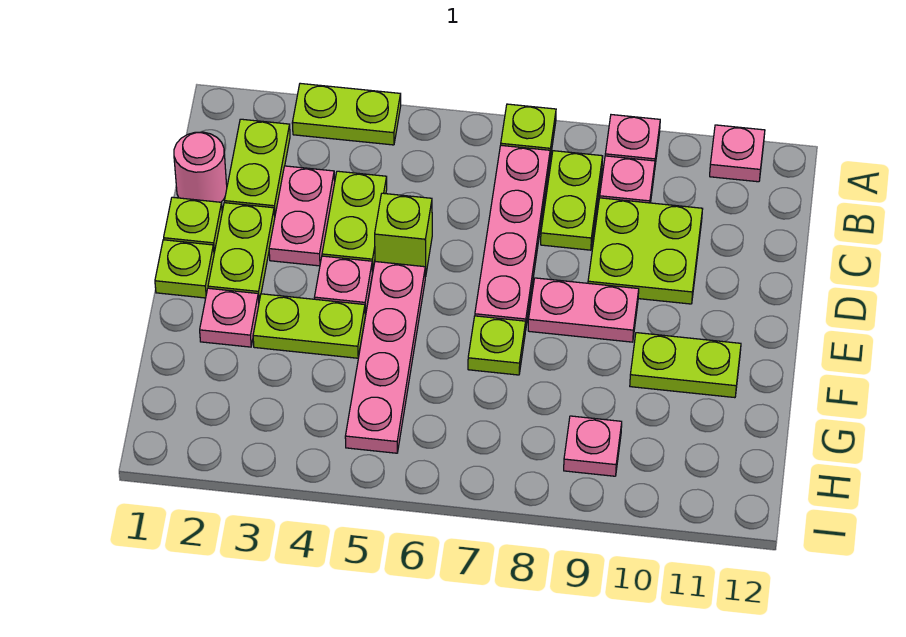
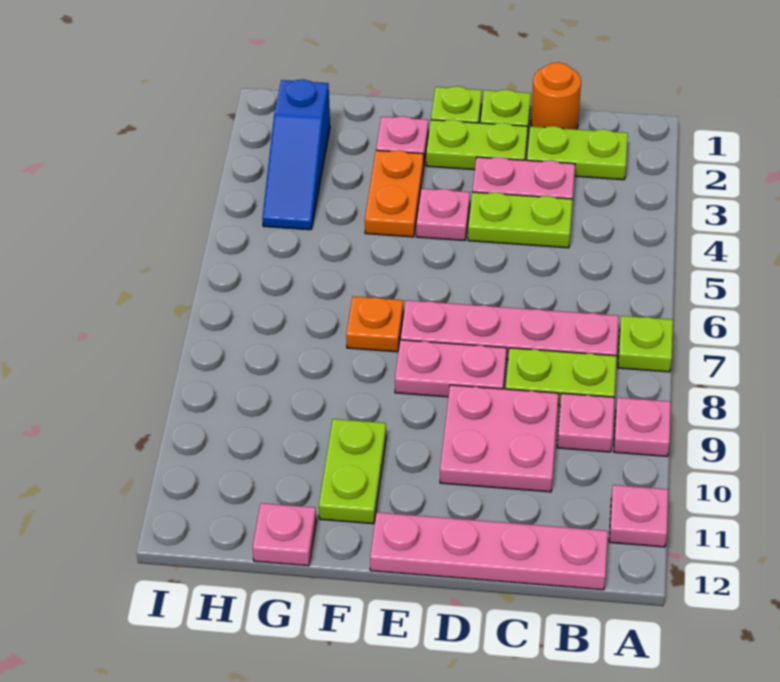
lime 1x2 plate [292,83,401,145] -> none
pink 1x1 round brick [174,132,227,202] -> orange 1x1 round brick [531,62,581,129]
lime 2x2 plate [588,198,702,304] -> pink 2x2 plate [440,385,559,492]
lime 1x1 brick [375,193,432,276] -> none
pink 1x4 plate [345,262,426,453] -> pink 1x4 plate moved to [370,512,608,590]
pink 1x2 plate [528,278,639,342] -> pink 1x2 plate turned to [395,340,507,397]
lime 1x2 plate [253,294,365,358] -> orange 1x2 plate [365,150,424,237]
lime 1x1 plate [468,316,526,375] -> orange 1x1 plate [346,296,403,352]
none -> blue 1x3 slope [262,79,330,230]
pink 1x1 plate [564,416,622,476] -> pink 1x1 plate moved to [253,503,316,566]

